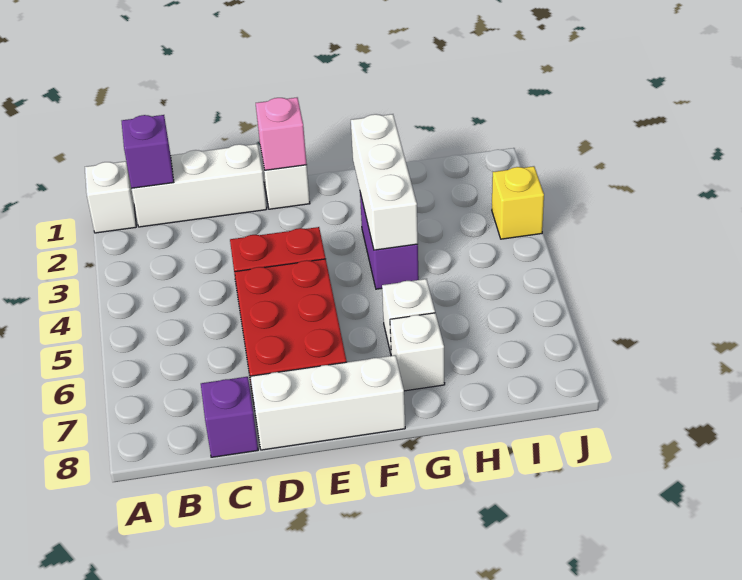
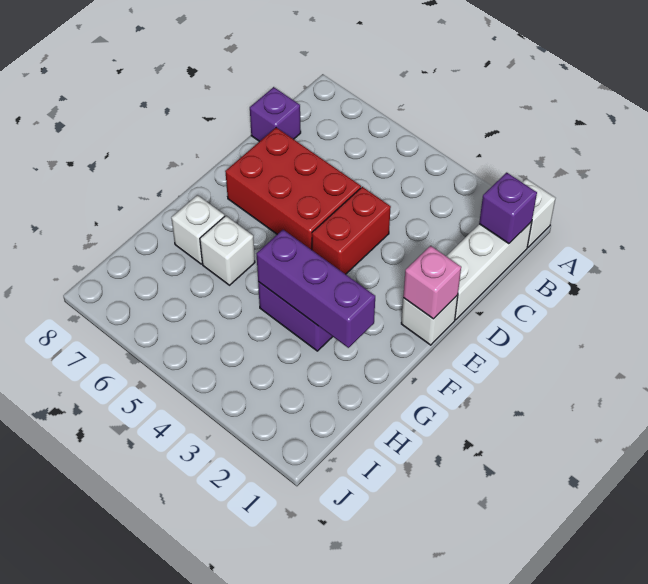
white 1x3 brick [250,355,405,450] -> none
white 1x3 brick [351,114,418,250] -> purple 1x3 brick [257,230,375,348]
yellow 1x1 brick [492,166,544,239] -> none

